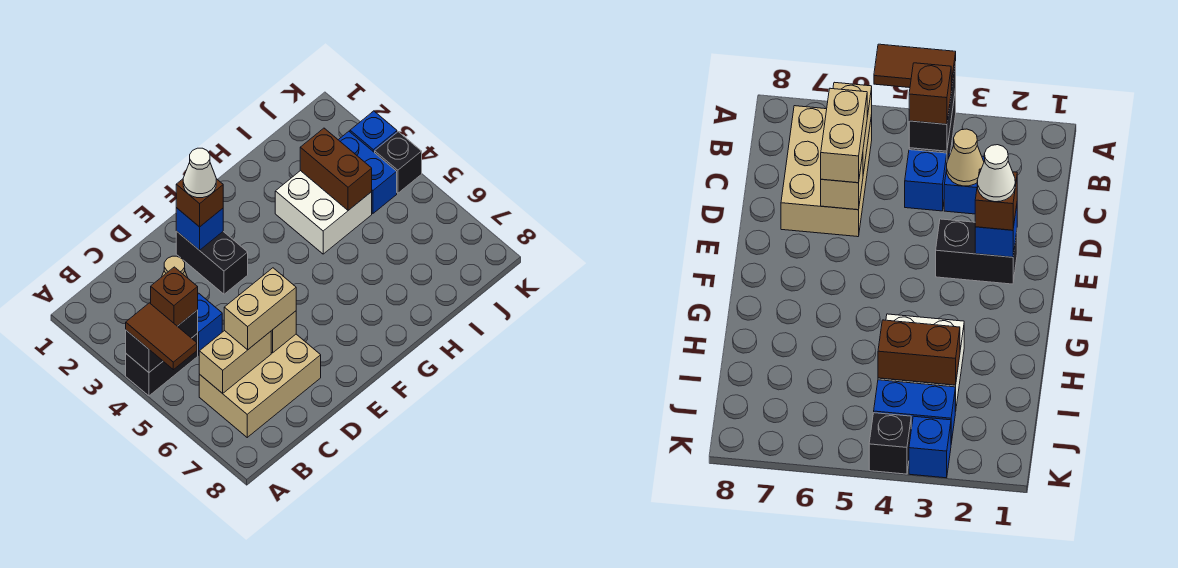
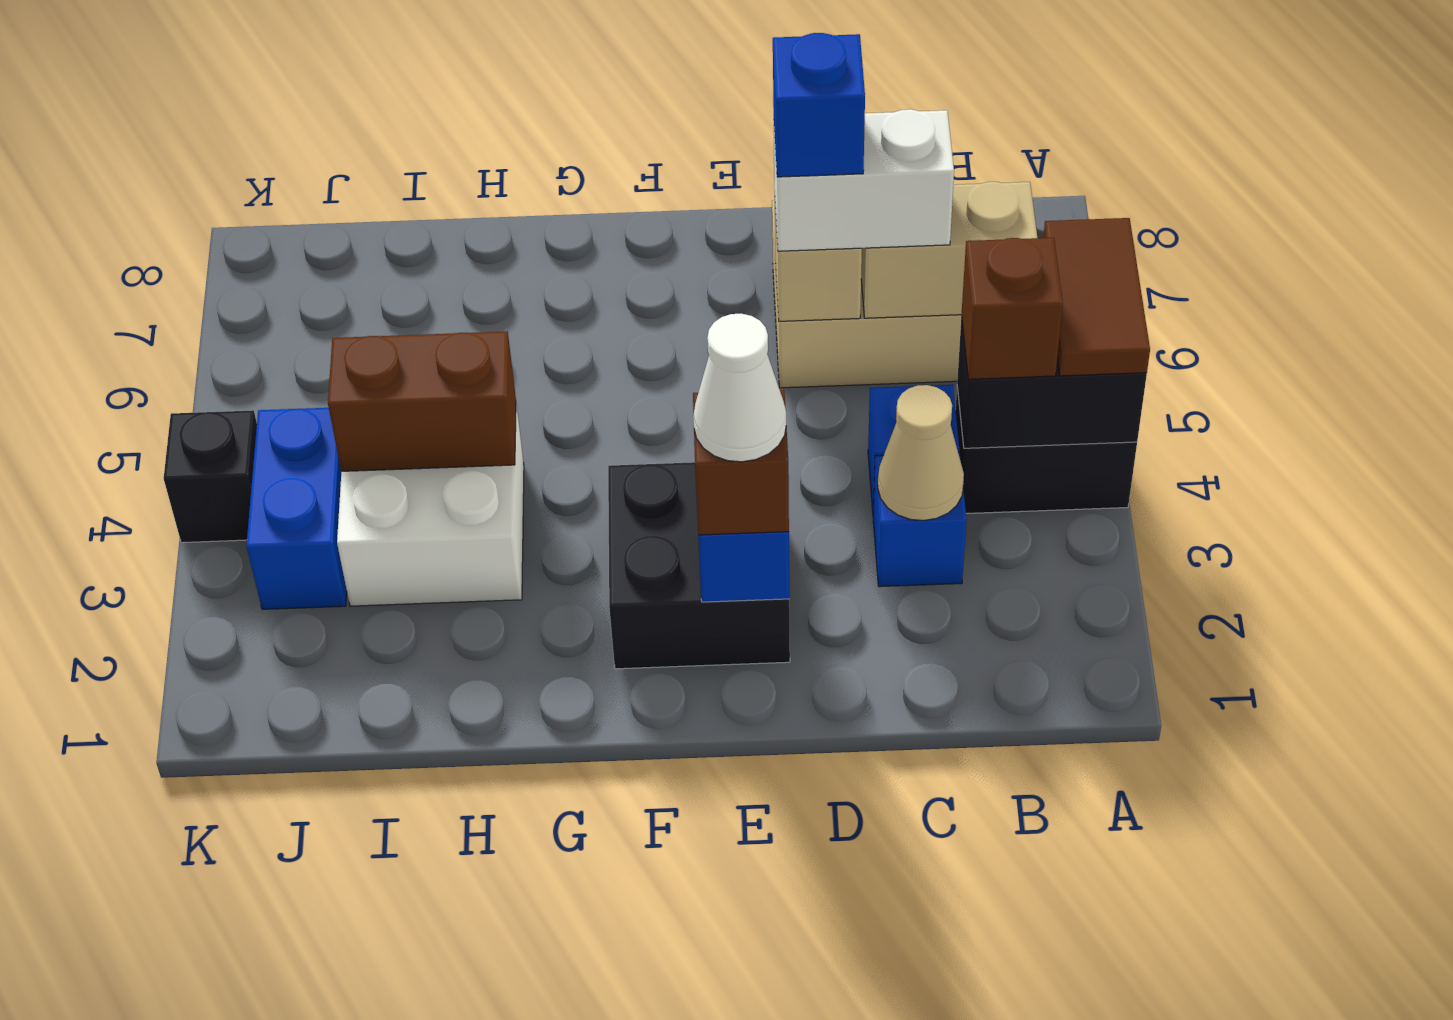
tan 1x2 brick [224,268,296,350] -> white 1x2 brick [774,109,954,251]
black 1x2 brick [176,231,248,294] -> black 2x2 brick [608,462,790,669]
brown 1x2 brick [300,128,372,210] -> brown 1x2 brick turned to [328,332,516,471]
blue 1x1 brick [350,111,397,153] -> blue 1x1 brick moved to [773,33,865,177]

